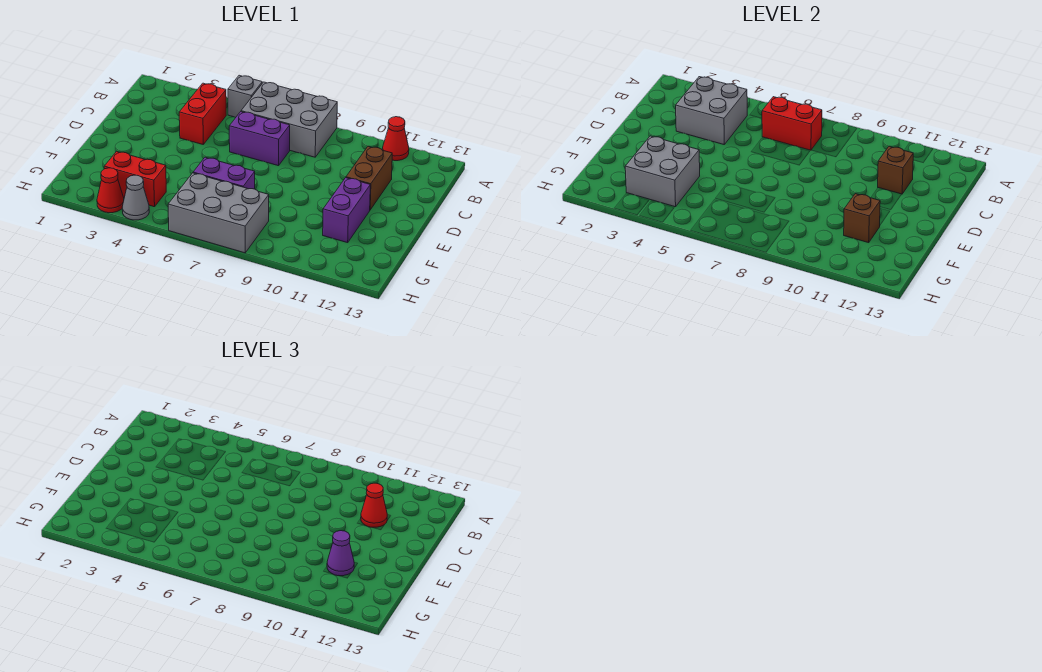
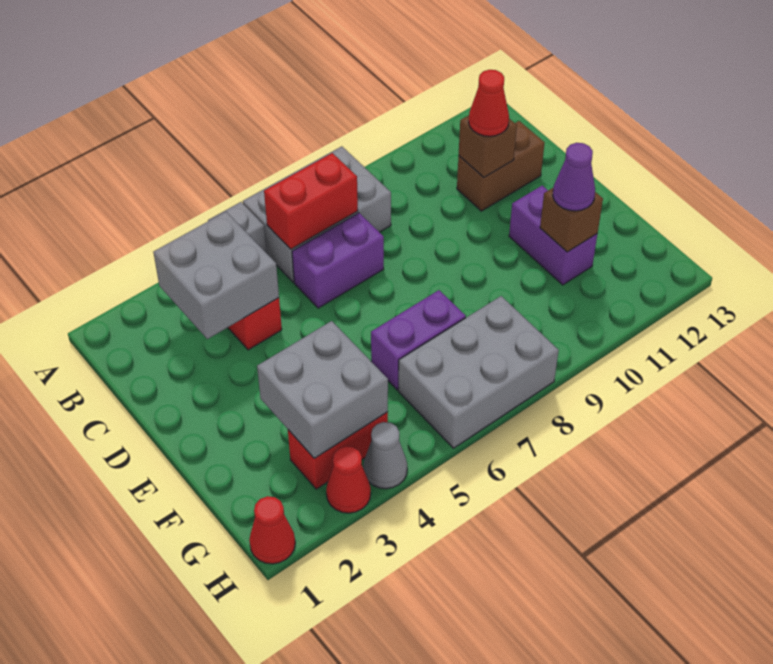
red 1x1 cone [383,117,409,161] -> red 1x1 cone moved to [249,496,295,564]
brown 1x2 brick [346,146,392,210] -> brown 1x2 brick turned to [457,121,544,211]

